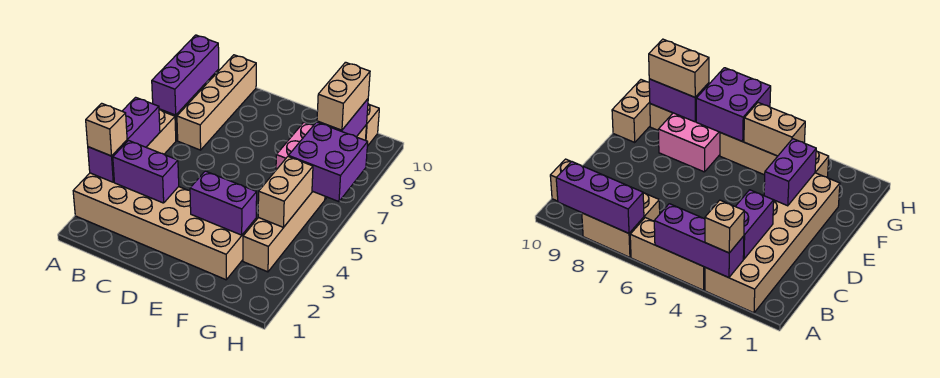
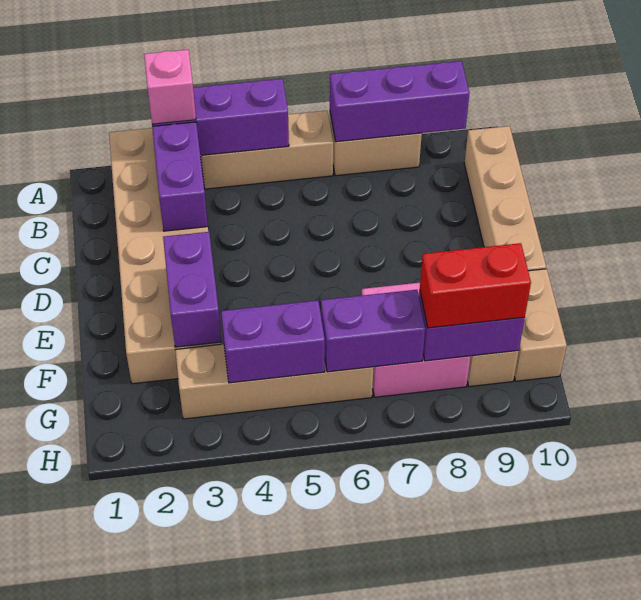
tan 1x1 brick [86,103,127,156] -> pink 1x1 brick [144,50,196,124]
tan 1x4 brick [177,55,256,150] -> tan 1x4 brick turned to [464,126,546,271]
tan 1x2 brick [258,157,313,228] -> purple 1x2 brick [221,300,325,383]
purple 2x2 brick [288,122,368,202] -> purple 1x2 brick [321,290,425,372]
tan 1x2 brick [317,62,370,130] -> red 1x2 brick [420,243,531,328]

